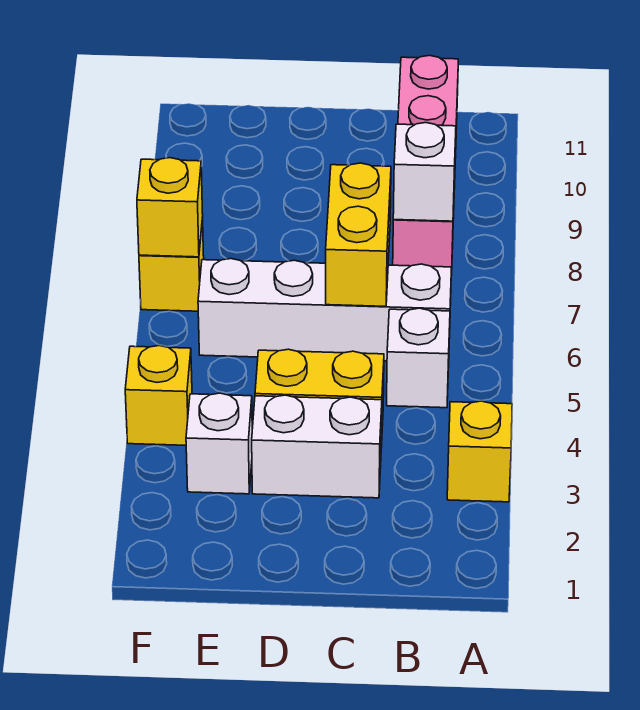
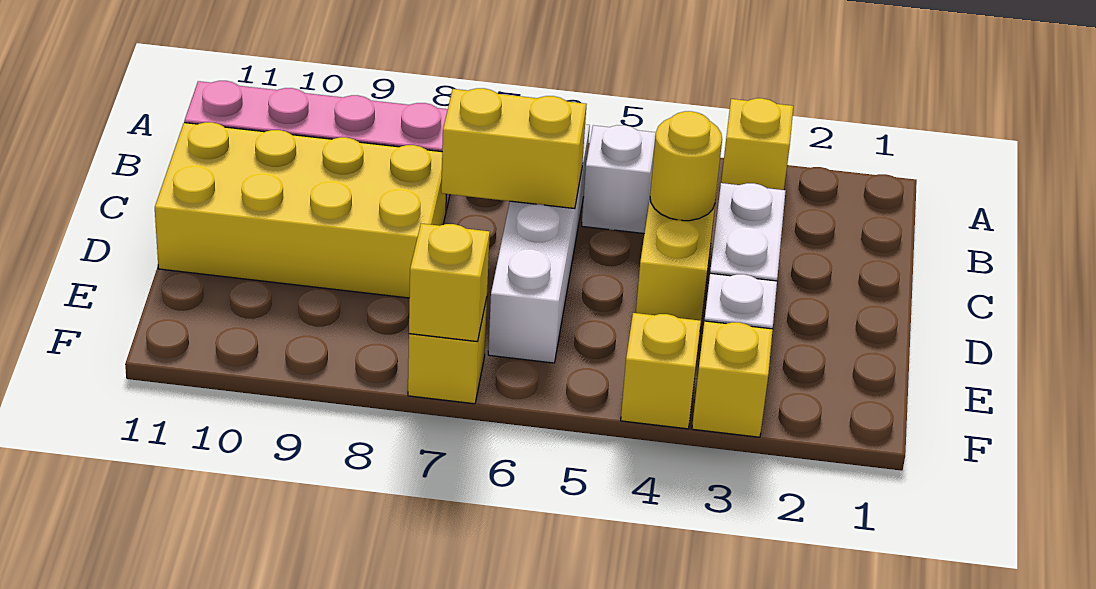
white 1x1 brick [393,123,456,221] -> none
none -> yellow 1x1 round brick [650,111,722,221]
none -> yellow 2x4 brick [155,122,446,298]
none -> yellow 1x1 brick [692,321,773,437]

